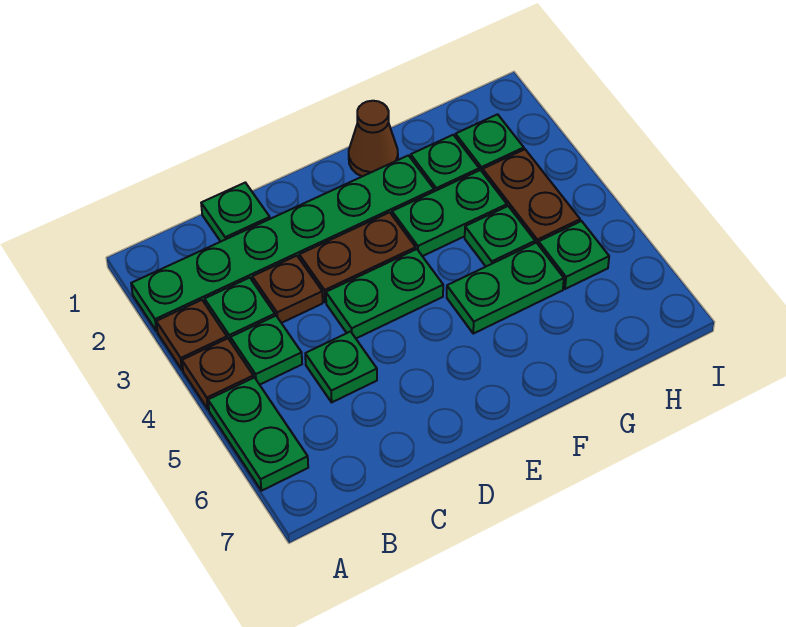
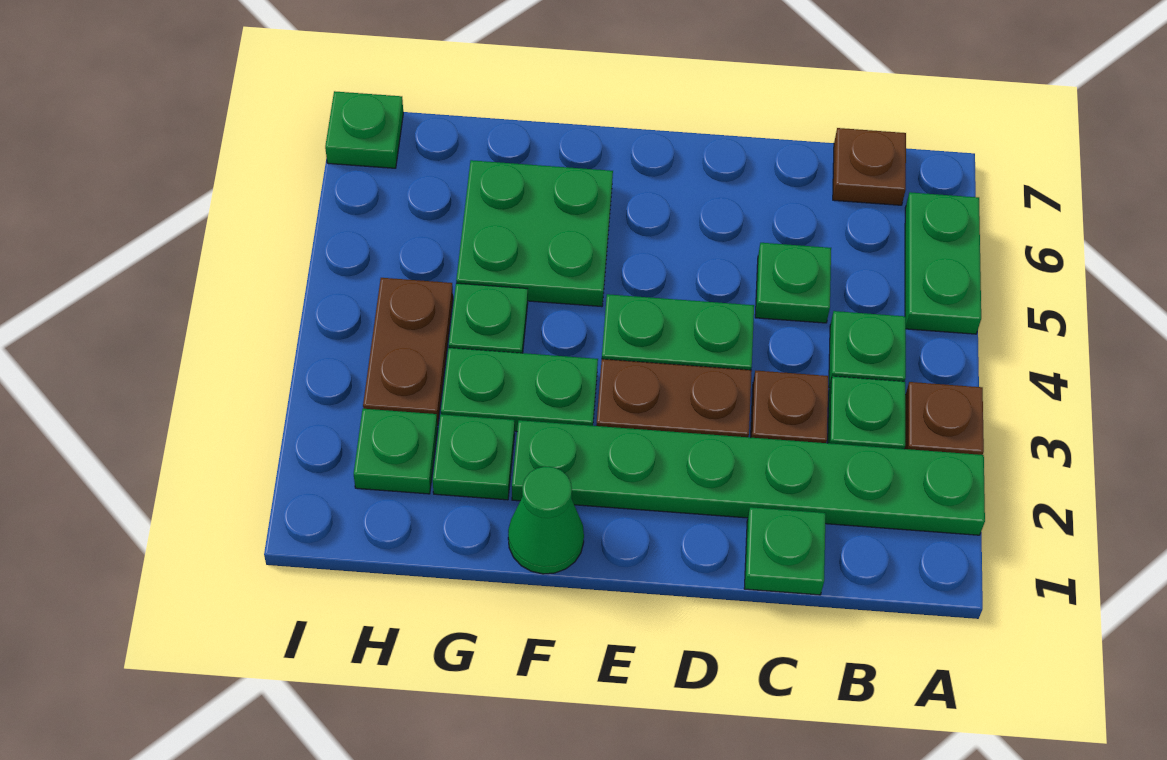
brown 1x1 plate [182,338,253,409] -> brown 1x1 plate moved to [833,128,906,205]
brown 1x1 cone [349,101,398,176] -> green 1x1 cone [508,467,584,574]
green 1x2 plate [447,243,564,334] -> green 2x2 plate [456,160,613,307]
green 1x1 plate [538,221,609,289] -> green 1x1 plate moved to [325,91,403,168]

